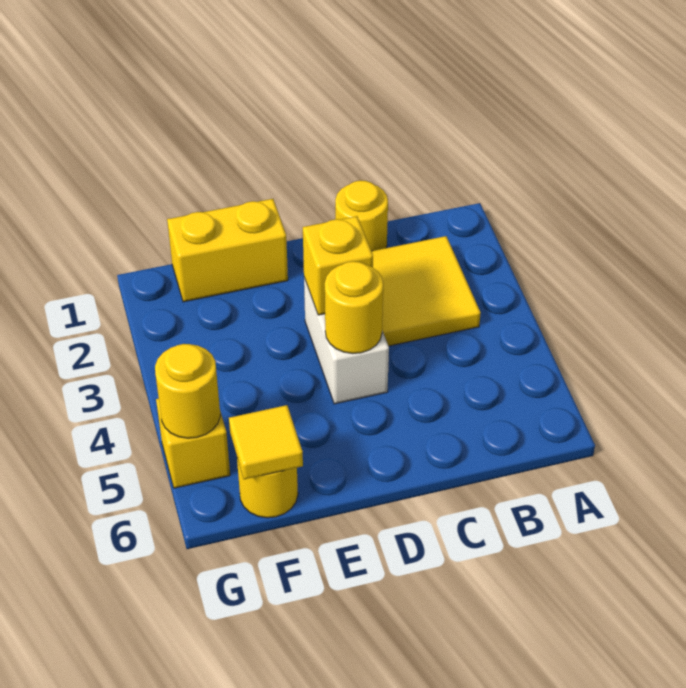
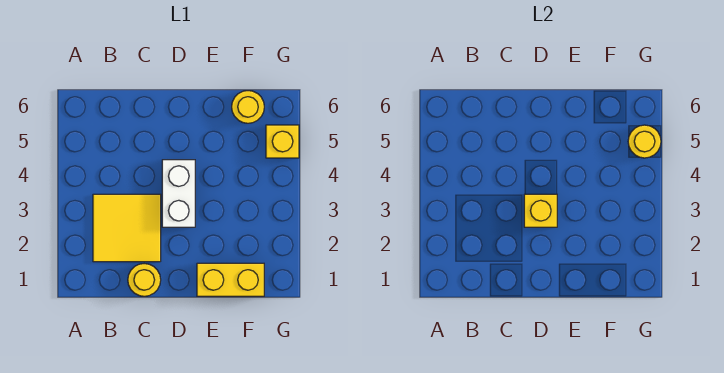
yellow 1x1 round brick [325,261,383,354] -> none
yellow 1x1 tile [229,405,303,479] -> none

